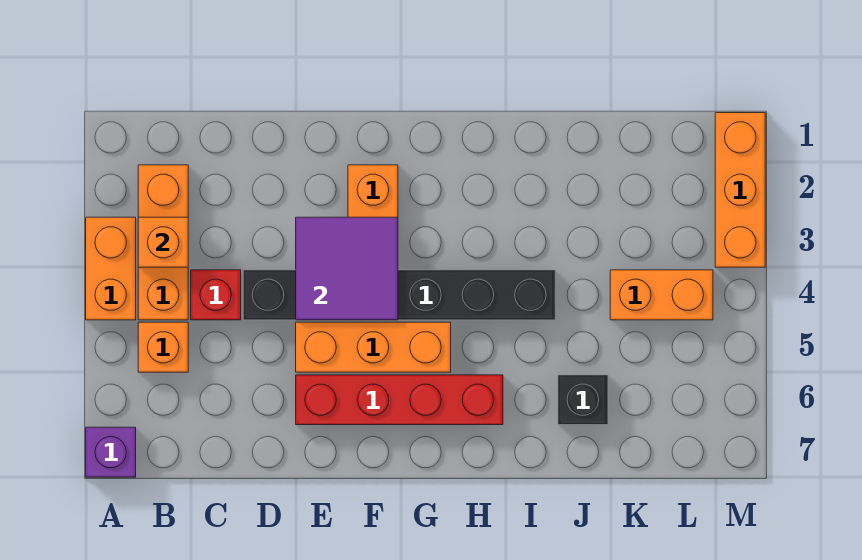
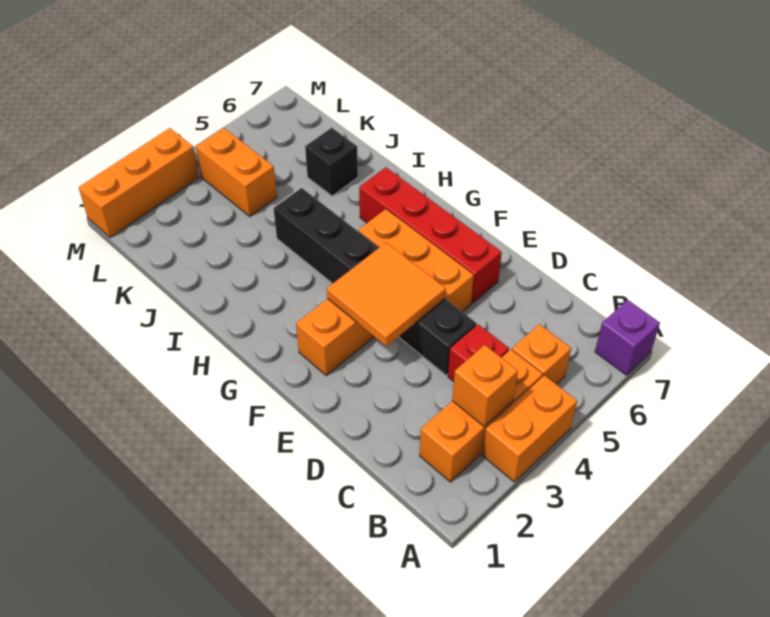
purple 2x2 tile [296,217,398,320] -> orange 2x2 tile [327,243,446,346]

